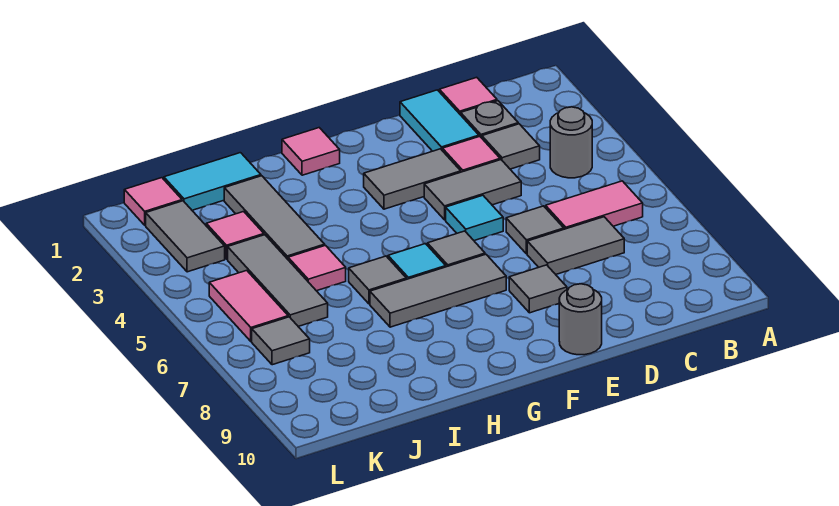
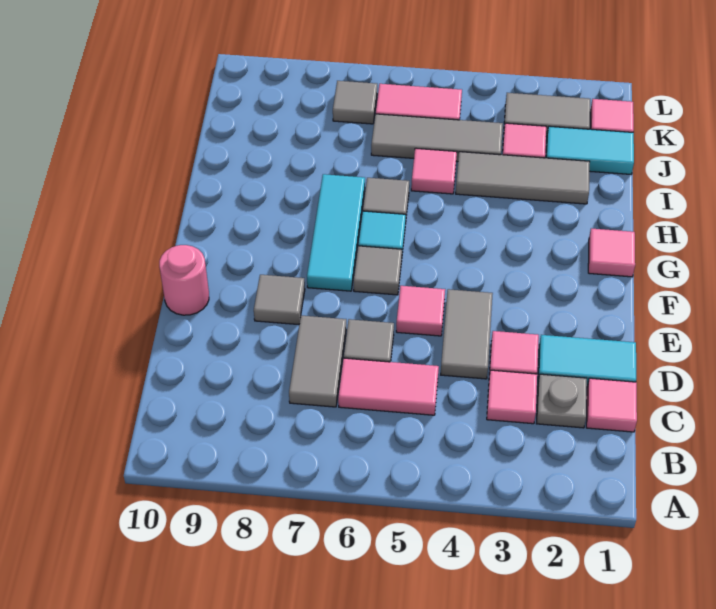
grey 1x1 round brick [550,107,592,178] -> none
pink 1x2 tile [546,181,643,229] -> pink 1x2 tile turned to [338,358,439,415]
grey 1x1 tile [482,124,540,169] -> pink 1x1 tile [487,370,537,424]
grey 1x2 tile [364,149,461,209] -> none
cyan 1x1 tile [446,195,503,241] -> pink 1x1 tile [396,286,445,336]
grey 1x1 round brick [559,284,602,355] -> pink 1x1 round brick [159,245,209,315]
grey 1x3 tile [370,254,506,327] -> cyan 1x3 tile [307,174,365,291]
cyan 1x2 tile [164,153,261,210] -> cyan 1x2 tile turned to [546,126,634,174]

